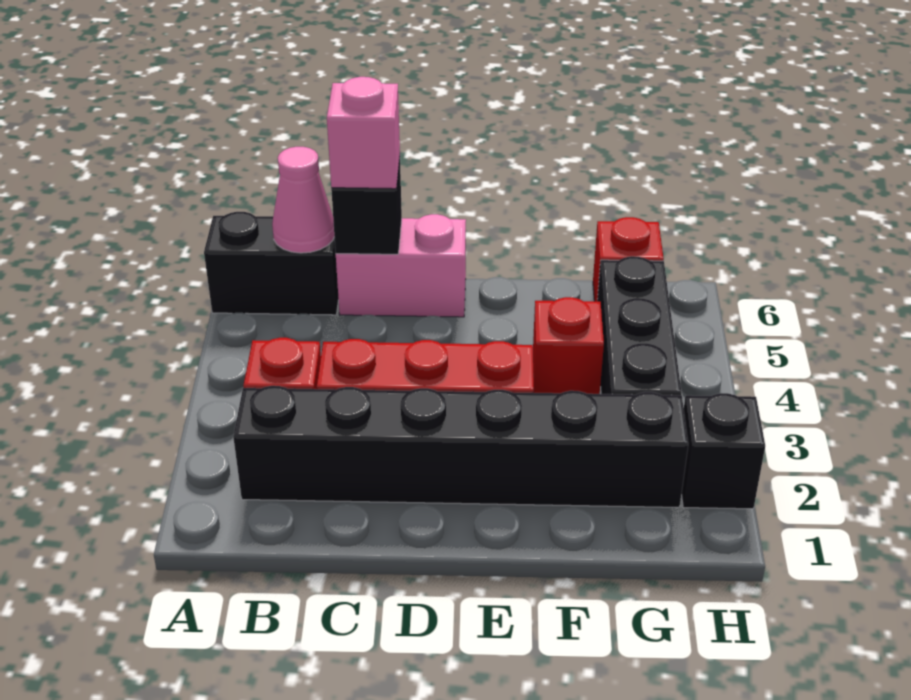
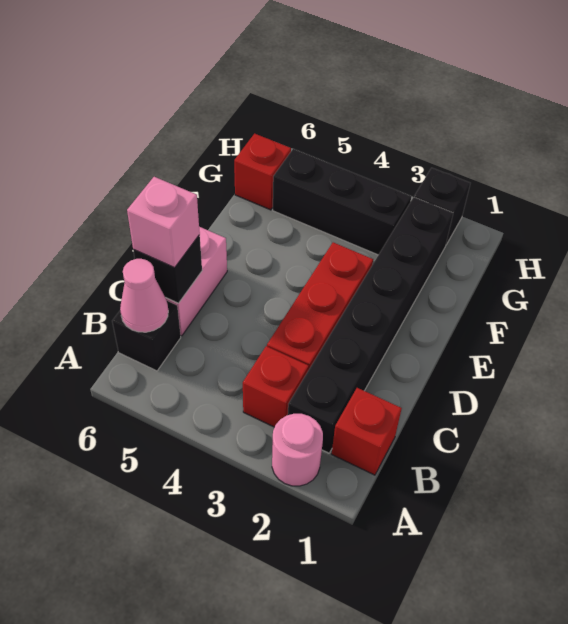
none -> pink 1x1 round brick [272,414,323,486]
black 1x2 brick [204,212,339,315] -> black 1x1 brick [112,301,181,371]
red 1x1 brick [533,297,604,394] -> red 1x1 brick moved to [332,388,402,475]

